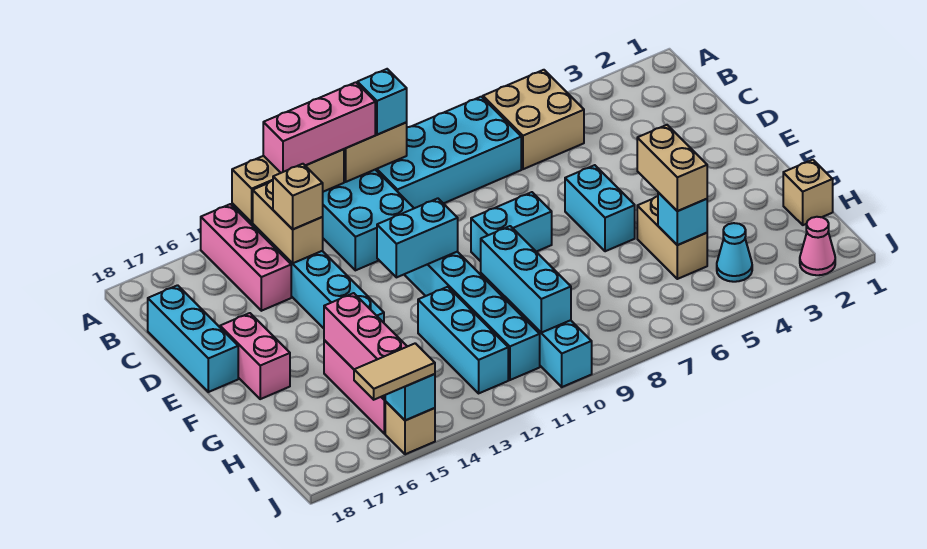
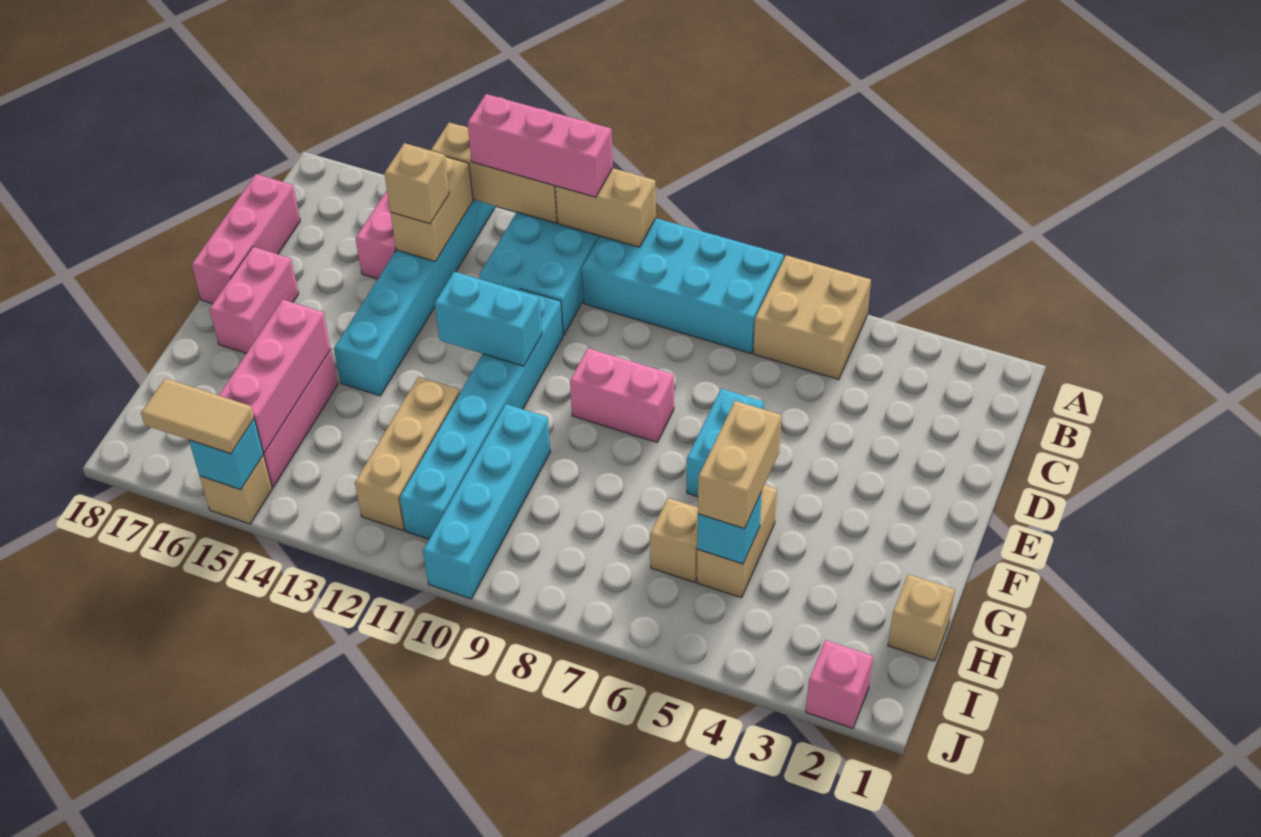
cyan 1x1 brick [357,69,407,135] -> none
cyan 1x3 brick [148,285,238,392] -> pink 1x3 brick [192,174,300,304]
cyan 1x2 brick [471,192,552,261] -> pink 1x2 brick [570,348,674,442]
cyan 1x3 brick [481,226,571,333] -> none
cyan 1x3 brick [418,287,508,393] -> tan 1x3 brick [355,377,460,530]
none -> tan 1x1 brick [650,498,698,582]
cyan 1x1 cone [717,223,752,282] -> none
pink 1x1 cone [800,217,835,275] -> pink 1x1 brick [806,640,873,728]

